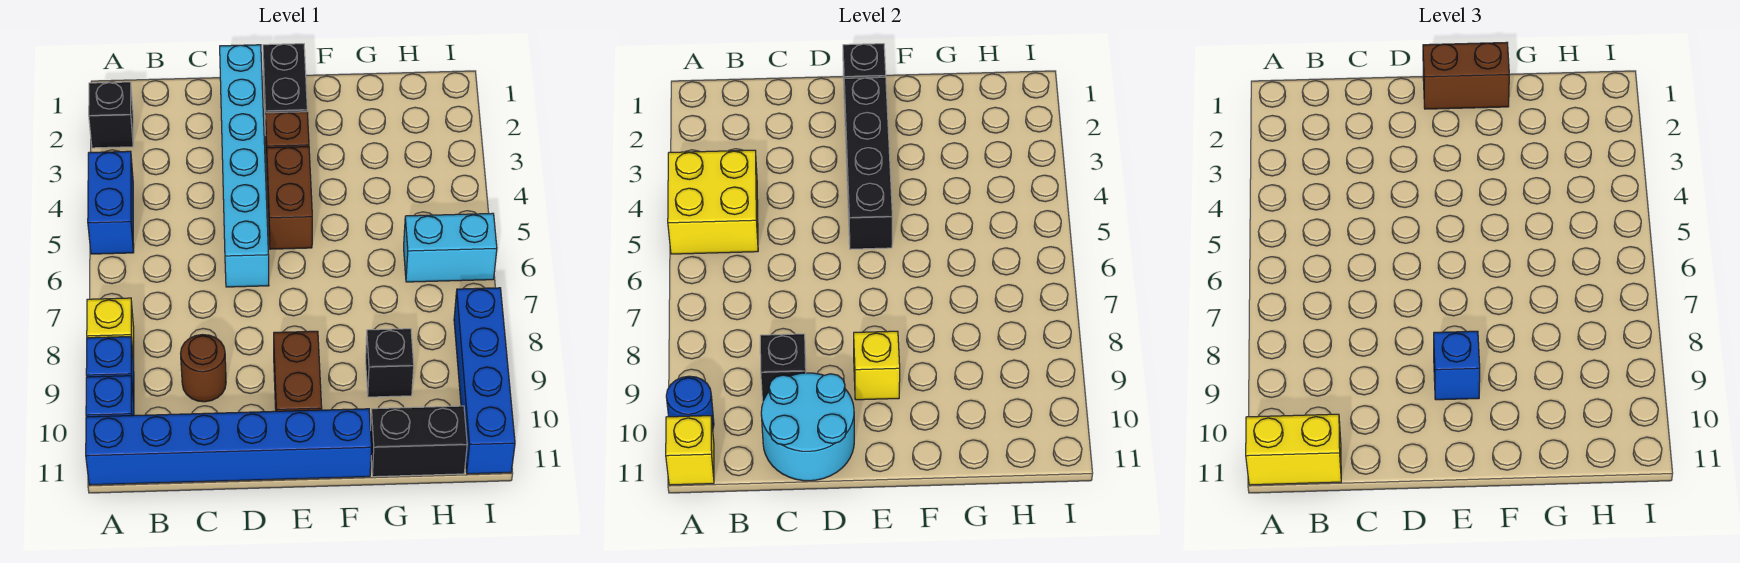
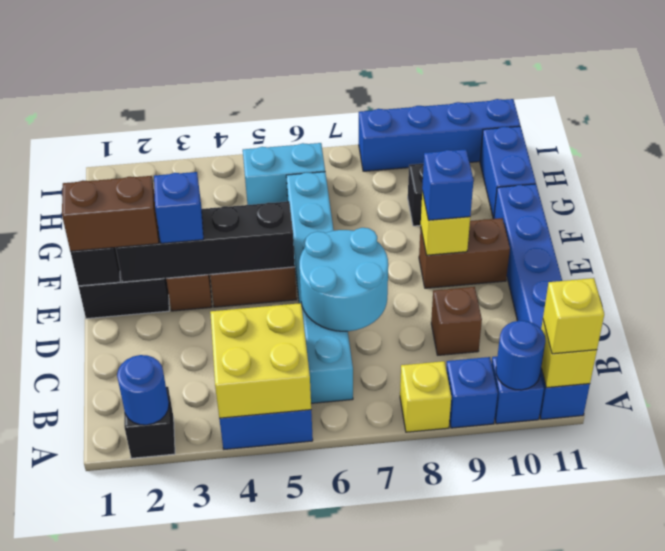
none -> blue 1x1 round brick [117,355,169,425]
yellow 1x2 brick [1246,414,1341,485] -> yellow 1x1 brick [543,278,604,354]
brown 1x1 round brick [181,335,226,402] -> brown 1x1 brick [431,287,482,355]
black 1x1 brick [760,334,806,402] -> none
cyan 2x2 round brick [761,373,854,481] -> cyan 2x2 round brick moved to [299,228,388,331]
cyan 1x6 brick [220,45,269,287] -> cyan 1x6 brick turned to [286,172,353,403]
brown 1x2 brick [1423,42,1509,109] -> brown 1x2 brick turned to [62,176,159,251]
none -> blue 1x1 brick [154,172,203,243]
black 1x2 brick [371,406,467,477] -> blue 1x2 brick [480,126,536,219]
cyan 1x2 brick [404,213,497,282] -> cyan 1x2 brick turned to [243,143,325,205]

